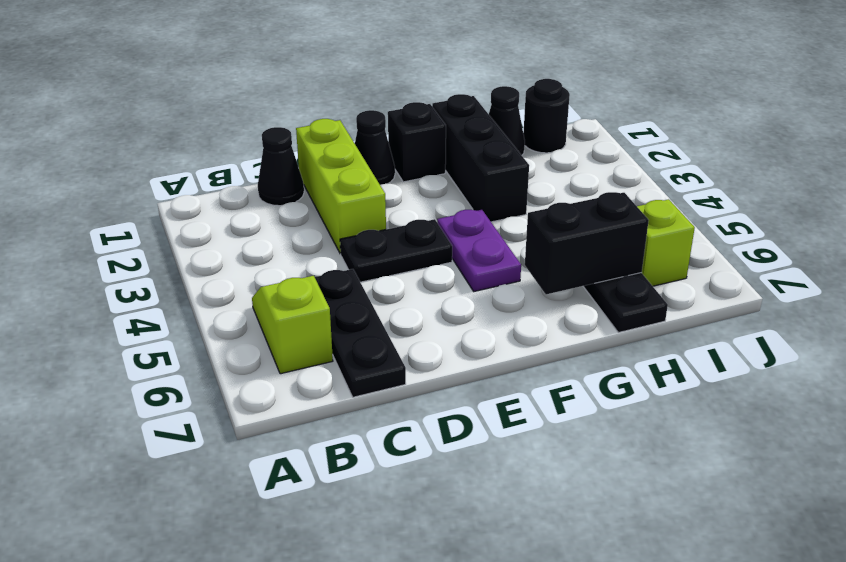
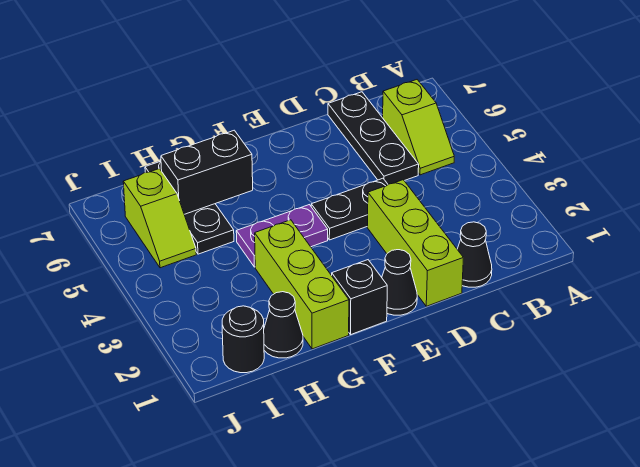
purple 1x2 plate [437,210,521,291] -> purple 1x2 plate turned to [236,205,328,267]
black 1x3 brick [432,94,529,222] -> lime 1x3 brick [255,220,349,349]

